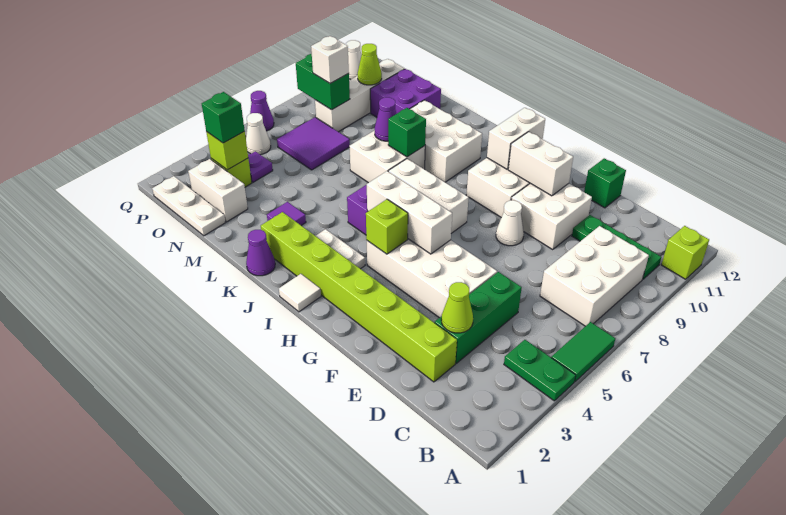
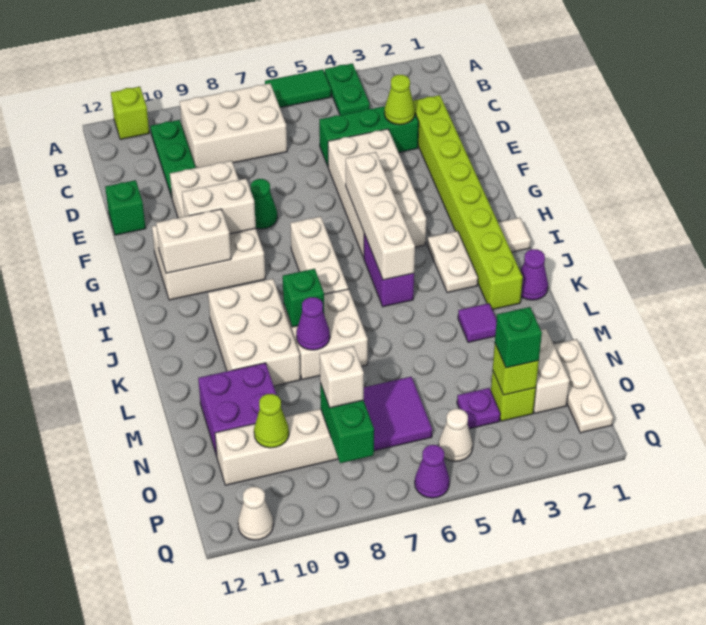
white 1x1 cone [496,200,524,246] -> green 1x1 cone [251,179,277,229]
white 1x2 brick [508,132,573,196] -> white 1x2 brick turned to [182,179,256,234]
white 1x3 brick [367,171,452,254] -> white 1x4 brick [346,152,415,280]
lime 1x1 brick [366,199,408,254] -> none

